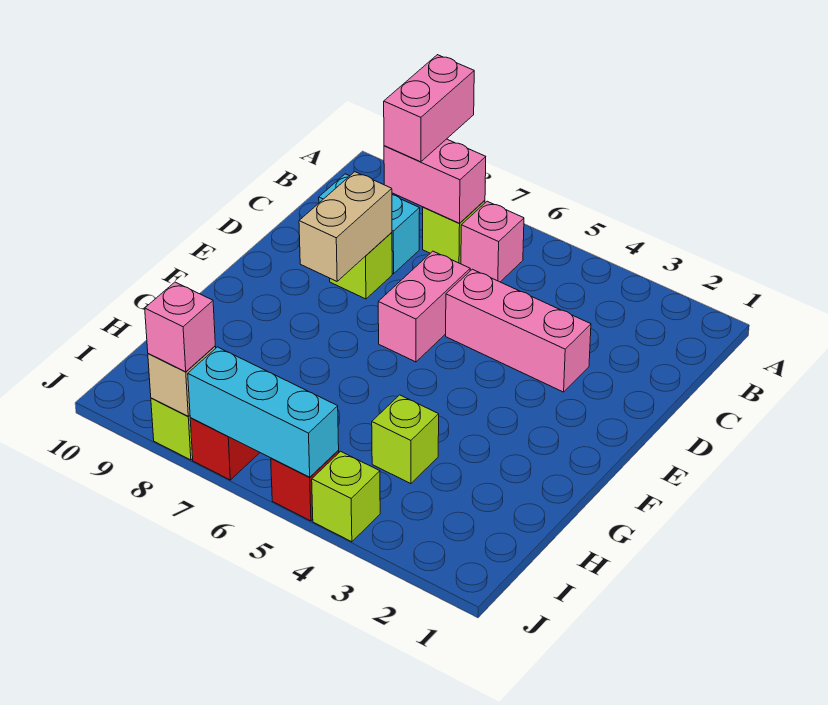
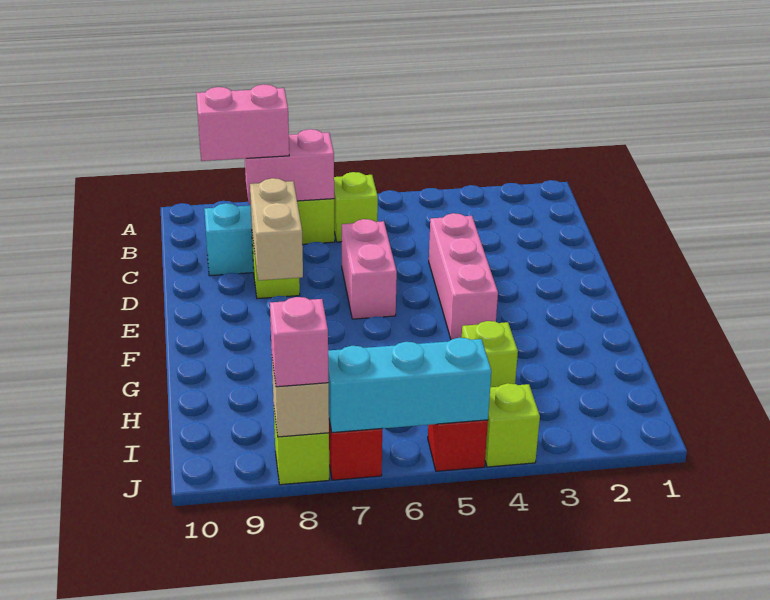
pink 1x2 brick [384,55,474,162] -> pink 1x2 brick turned to [196,84,289,161]
pink 1x1 brick [461,201,524,282] -> lime 1x1 brick [334,172,378,242]
pink 1x3 brick [446,269,591,392] -> pink 1x3 brick turned to [429,213,498,339]

